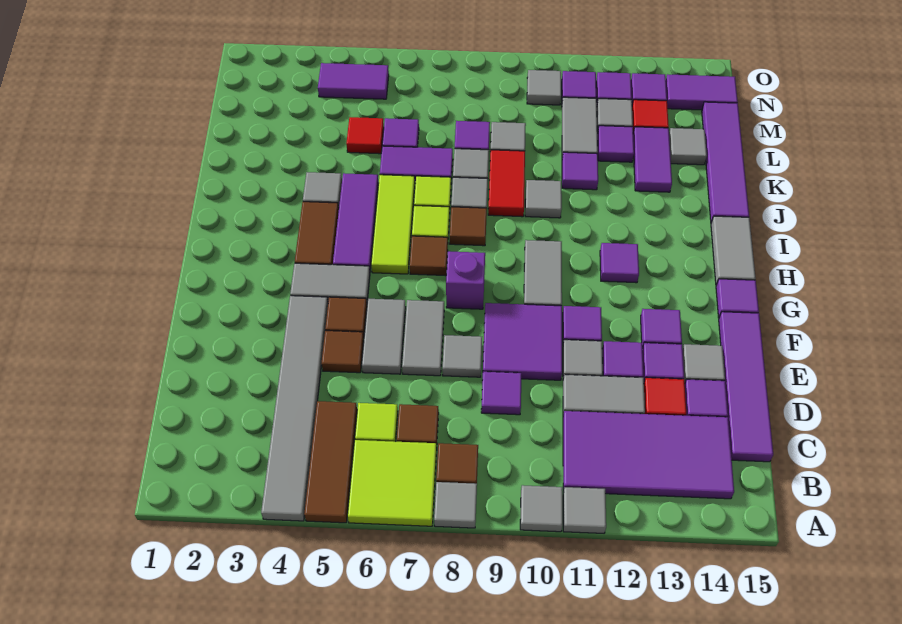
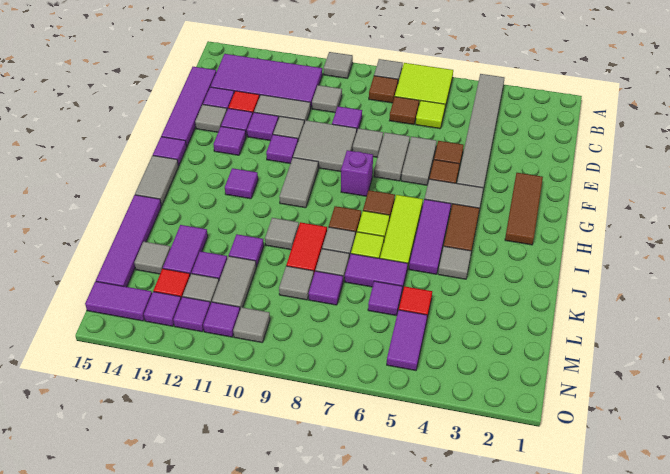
brown 1x3 tile [304,401,357,523] -> brown 1x3 tile moved to [505,173,543,245]
grey 1x1 tile [563,487,606,533] -> grey 1x1 tile moved to [312,85,342,113]
purple 2x2 tile [483,303,562,380] -> grey 2x2 tile [293,120,357,172]
purple 1x2 tile [318,63,389,99] -> purple 1x2 tile turned to [387,310,427,371]

